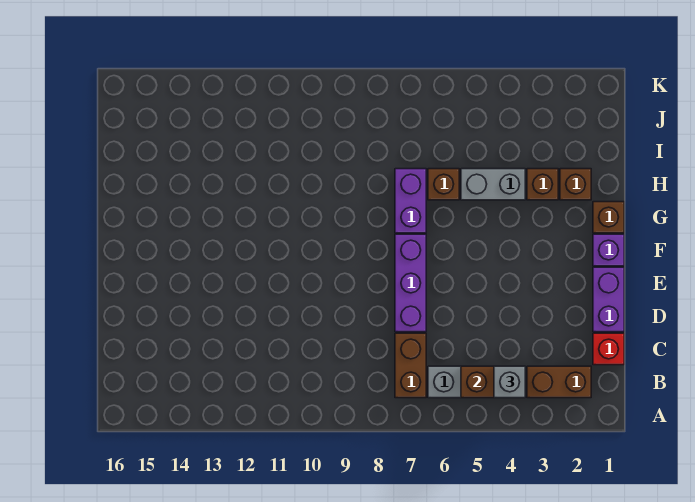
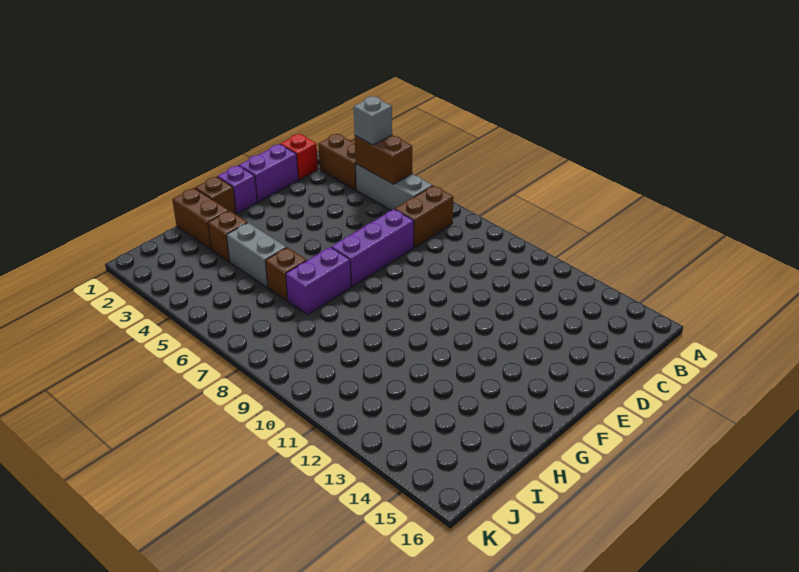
brown 1x1 brick [560,169,591,200] -> brown 1x2 brick [172,188,229,249]

